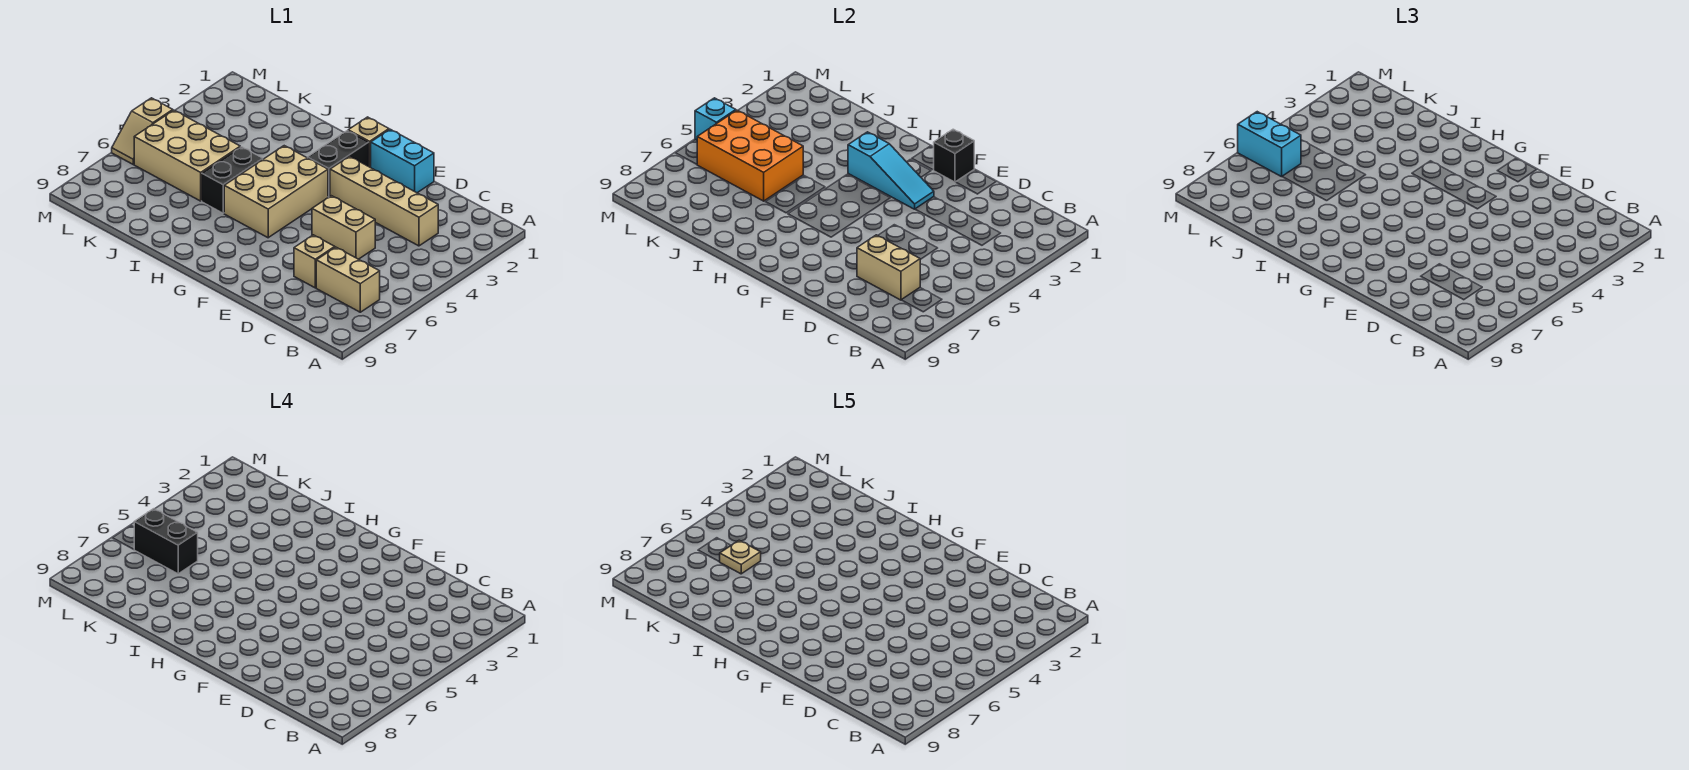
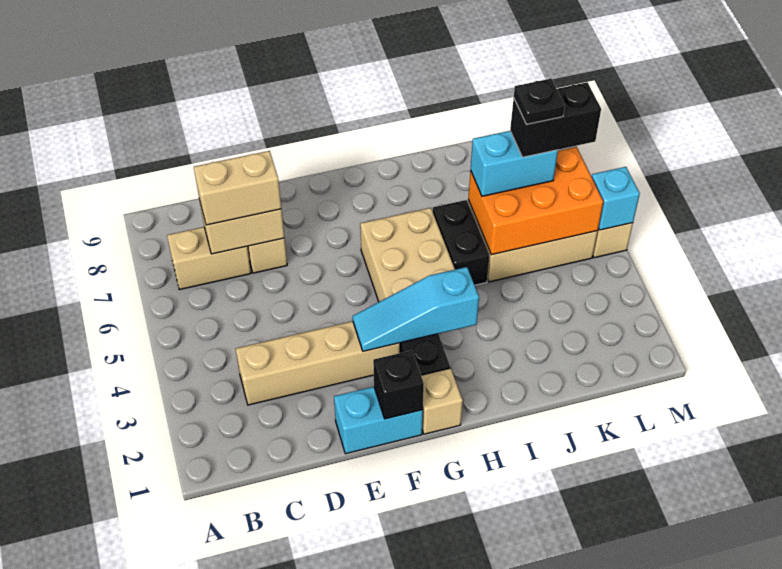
tan 1x2 brick [312,196,375,259] -> tan 1x2 brick moved to [194,151,281,225]
tan 1x1 plate [720,540,761,574] -> black 1x1 plate [514,79,565,124]
cyan 1x2 brick [1238,112,1301,177] -> cyan 1x2 brick moved to [471,131,558,196]

